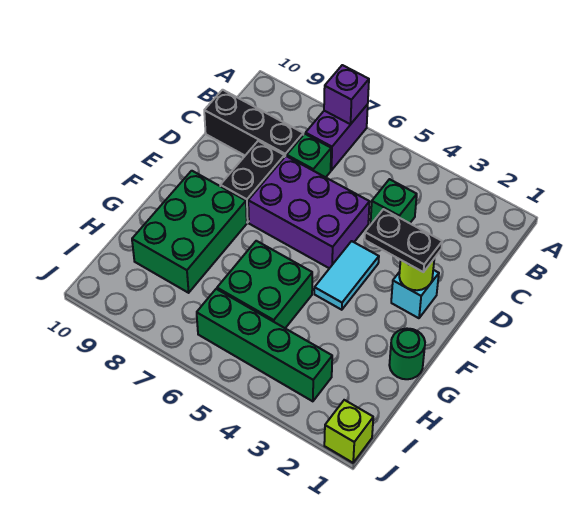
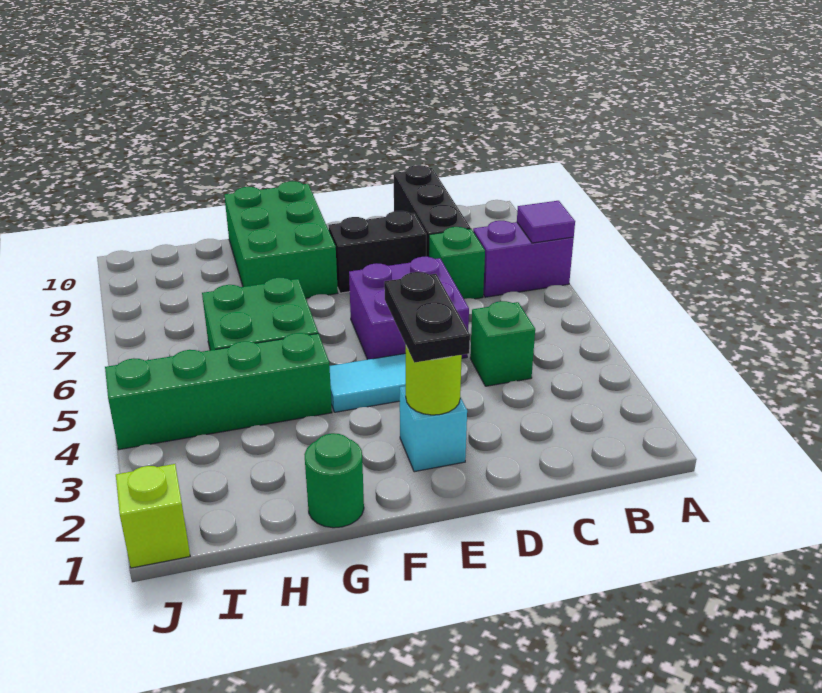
purple 1x1 brick [324,65,369,124] -> purple 1x1 tile [517,201,575,243]
purple 2x3 brick [248,156,369,268] -> purple 2x2 brick [349,257,469,360]
green 2x3 brick [132,171,247,293] -> green 2x3 brick turned to [224,181,338,298]
green 1x4 brick [197,289,332,401] -> green 1x4 brick turned to [105,333,332,450]

